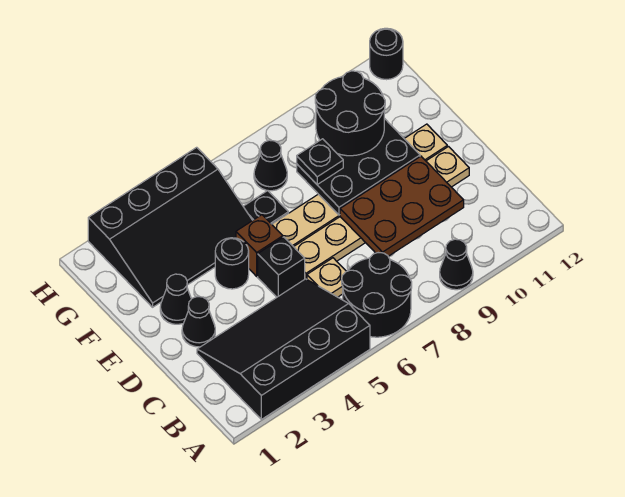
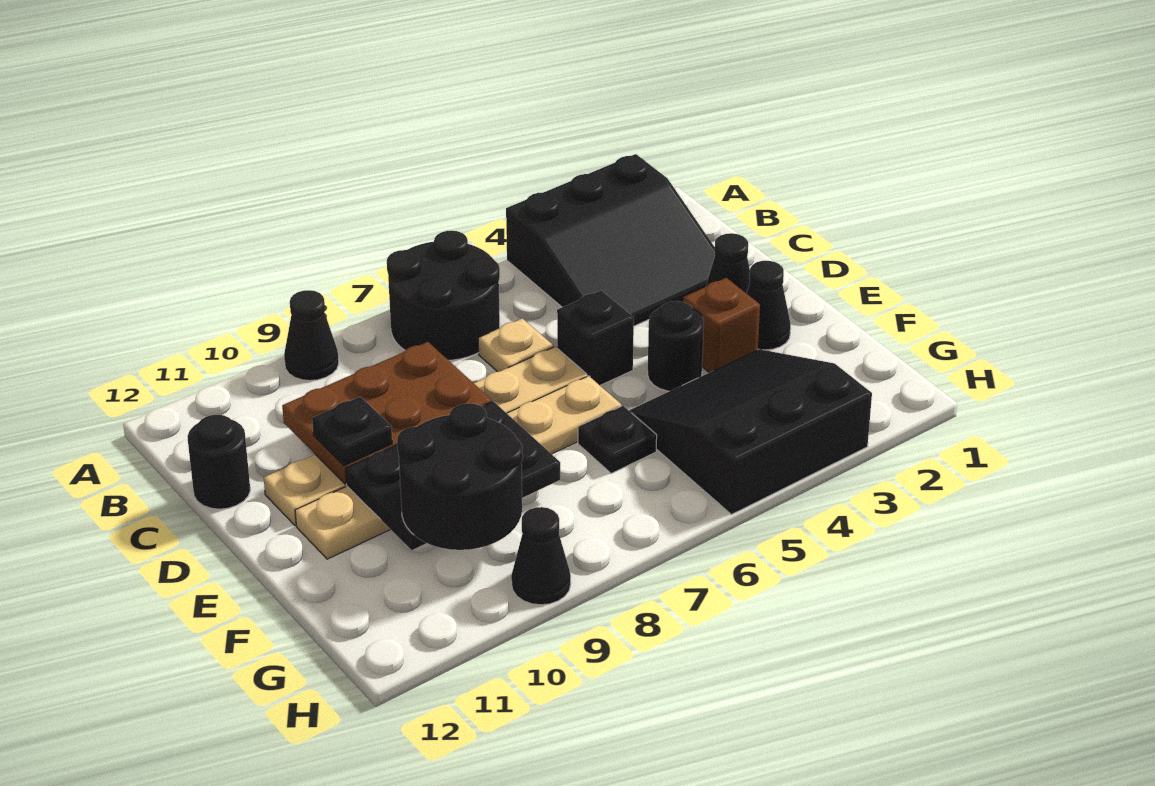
black 3x4 slope [197,279,370,419] -> black 3x3 slope [506,154,715,326]
brown 1x1 brick [236,215,283,276] -> brown 1x1 brick moved to [683,278,760,373]
black 3x4 slope [88,147,253,307] -> black 3x3 slope [629,349,872,514]
black 1x1 plate [297,139,343,184] -> black 1x1 plate moved to [312,396,392,466]
black 1x1 cone [254,140,287,191] -> black 1x1 cone moved to [511,507,571,605]
black 1x1 round brick [370,28,403,80] -> black 1x1 round brick moved to [187,415,250,509]

